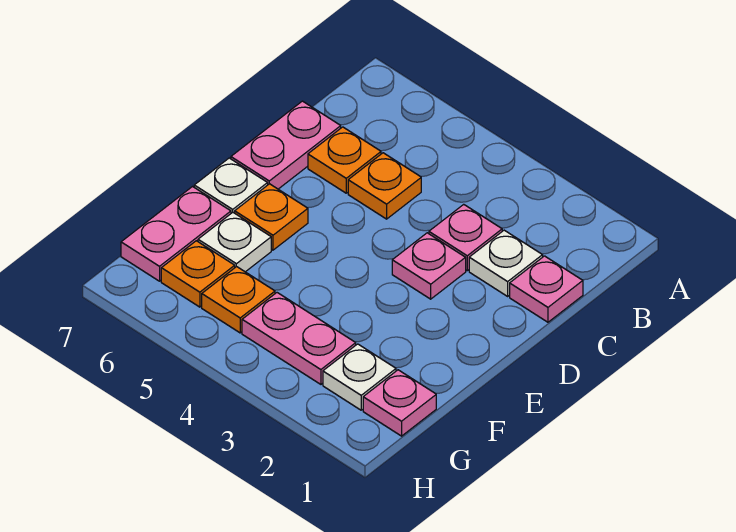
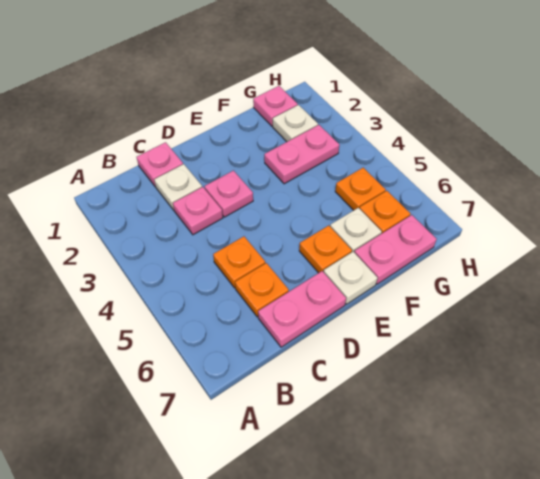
pink 1x2 plate [242,293,356,384] -> pink 1x2 plate turned to [264,125,339,184]

